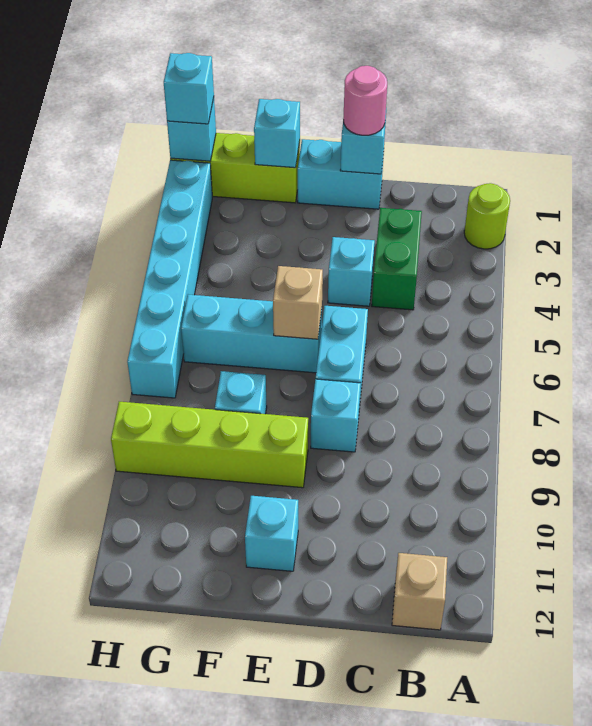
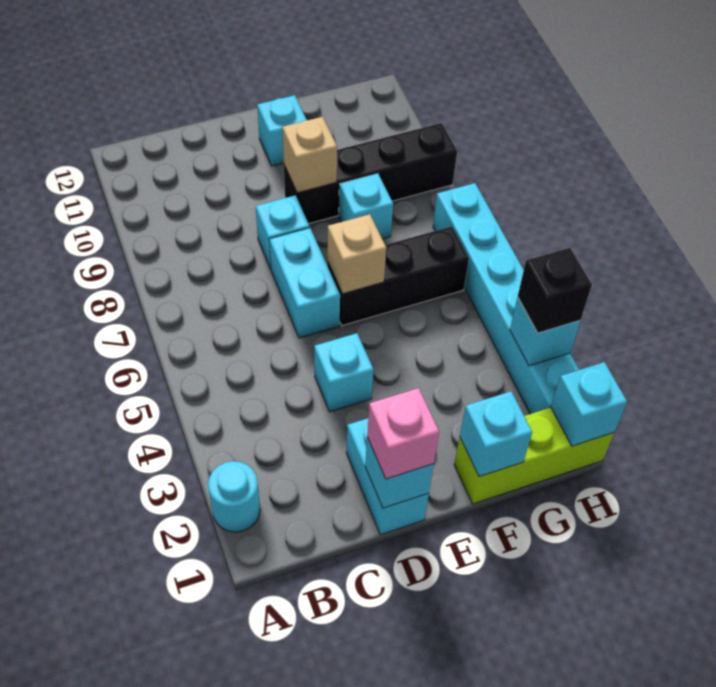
lime 1x1 round brick [464,183,510,249] -> cyan 1x1 round brick [208,461,260,532]
tan 1x1 brick [392,553,447,630] -> tan 1x1 brick moved to [282,117,337,193]
green 1x2 brick [372,208,422,310] -> none
cyan 1x2 brick [298,139,384,209] -> cyan 1x2 brick turned to [346,418,429,535]
pink 1x1 round brick [343,66,387,135] -> pink 1x1 brick [367,388,439,479]
cyan 1x3 brick [181,295,322,373] -> black 1x3 brick [327,226,469,326]
lime 1x4 brick [111,402,308,488] -> black 1x4 brick [284,123,457,224]
cyan 1x1 brick [164,53,214,124] -> cyan 1x1 brick moved to [510,297,580,366]
none -> black 1x1 brick [518,248,592,333]

